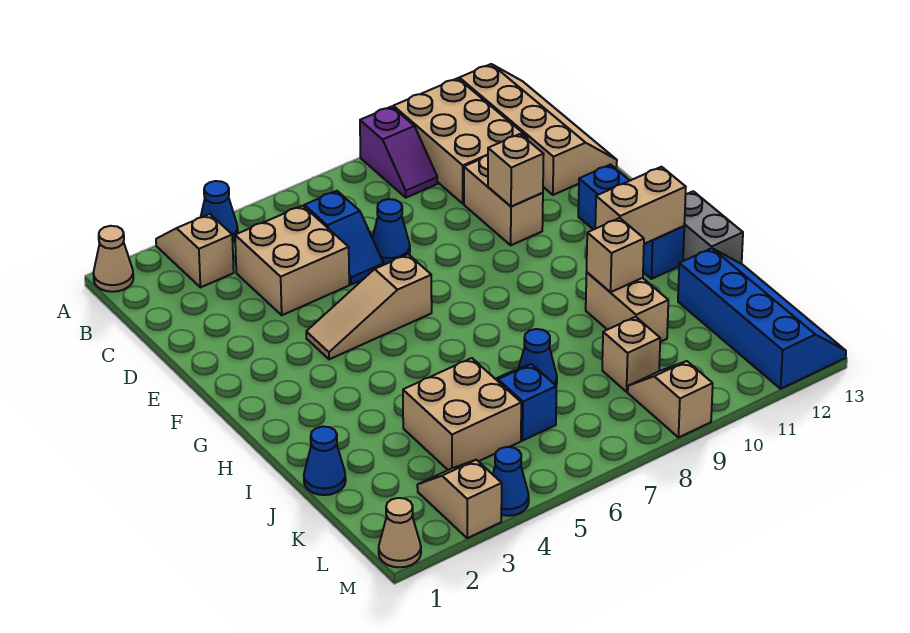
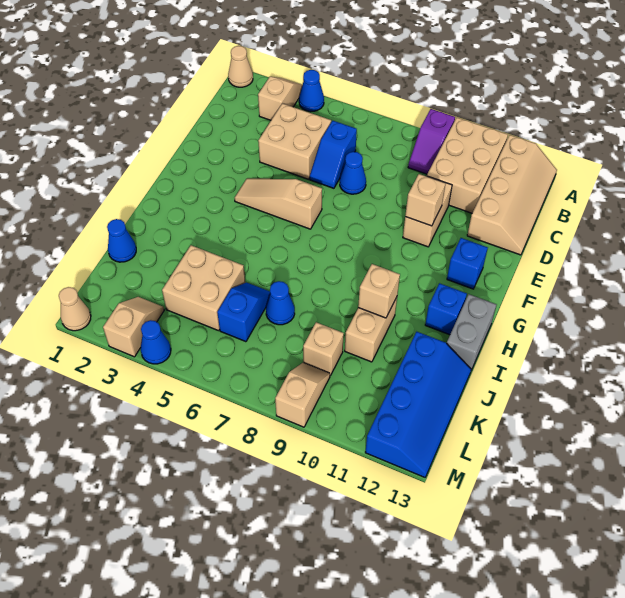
tan 1x2 brick [595,167,686,244] -> none

